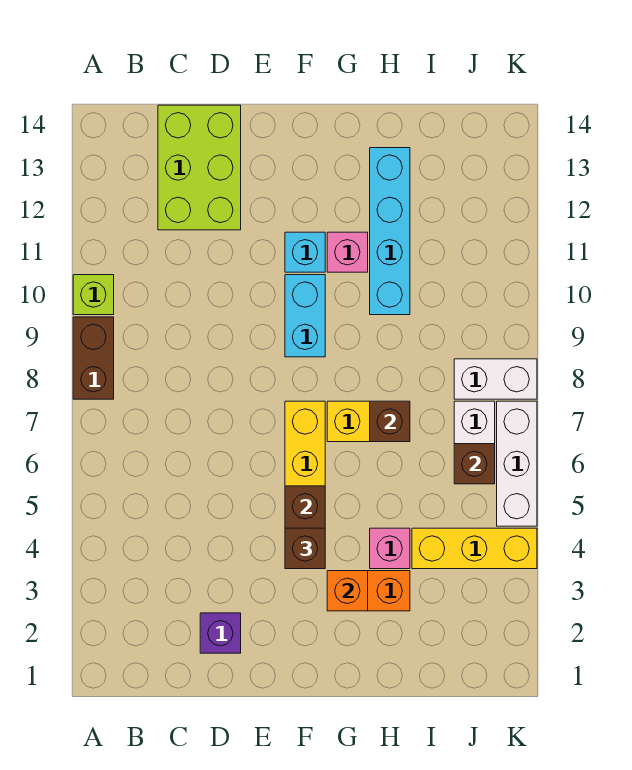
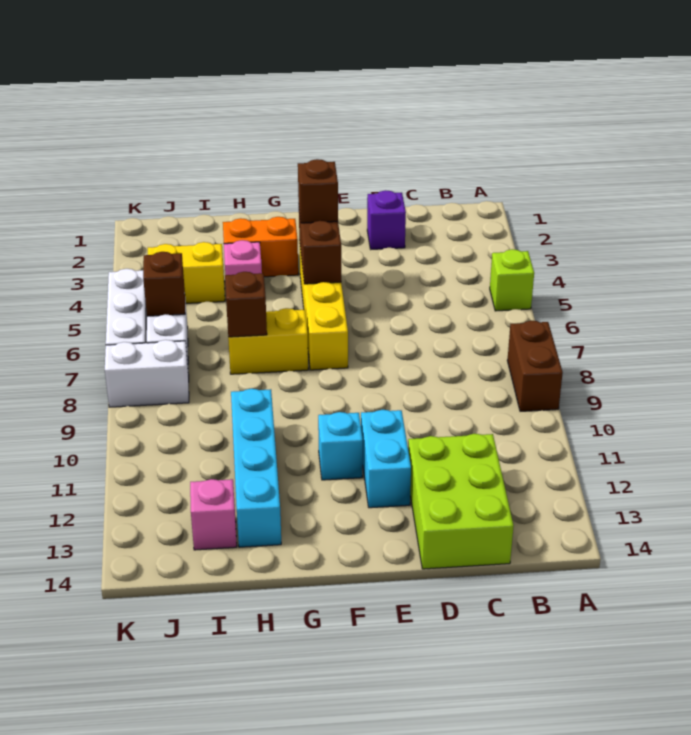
lime 1x1 brick [73,275,114,315] -> lime 1x1 brick moved to [490,249,534,311]
cyan 1x2 brick [285,275,325,357] -> cyan 1x2 brick moved to [361,410,411,508]
orange 1x1 brick [327,571,368,611] -> none
pink 1x1 brick [327,232,368,272] -> pink 1x1 brick moved to [190,479,237,550]
yellow 1x3 brick [412,528,537,569] -> yellow 1x2 brick [148,242,225,303]

